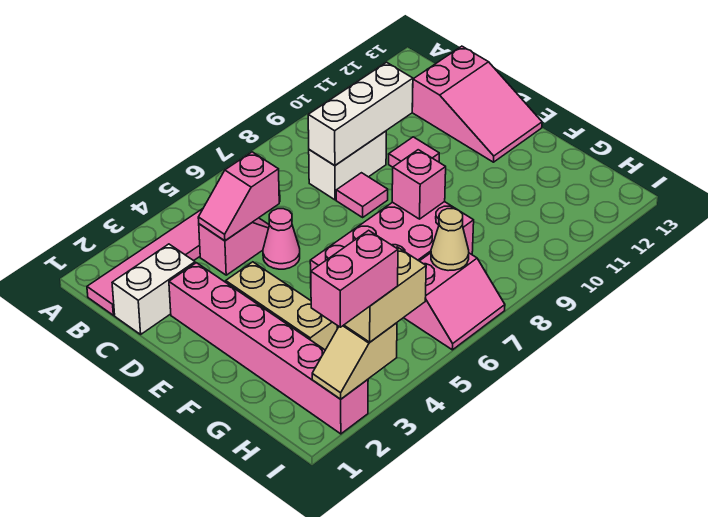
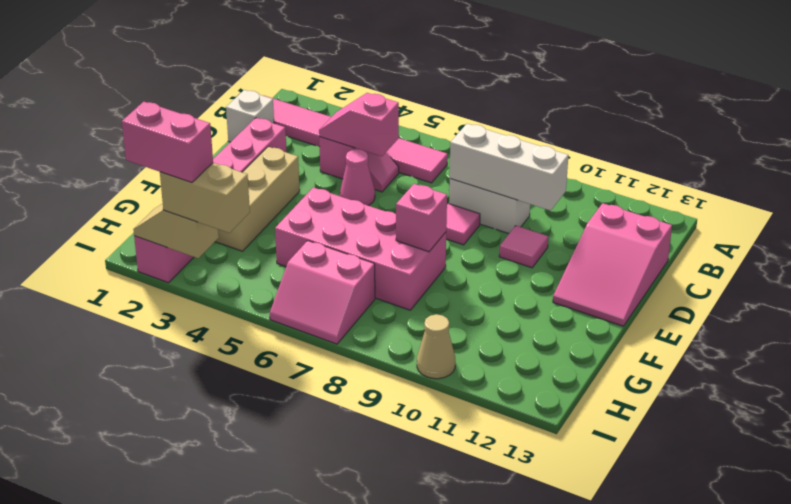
white 1x2 brick [112,244,195,334] -> white 1x1 brick [226,90,274,142]
tan 1x1 cone [431,209,469,271] -> tan 1x1 cone moved to [417,314,455,379]

